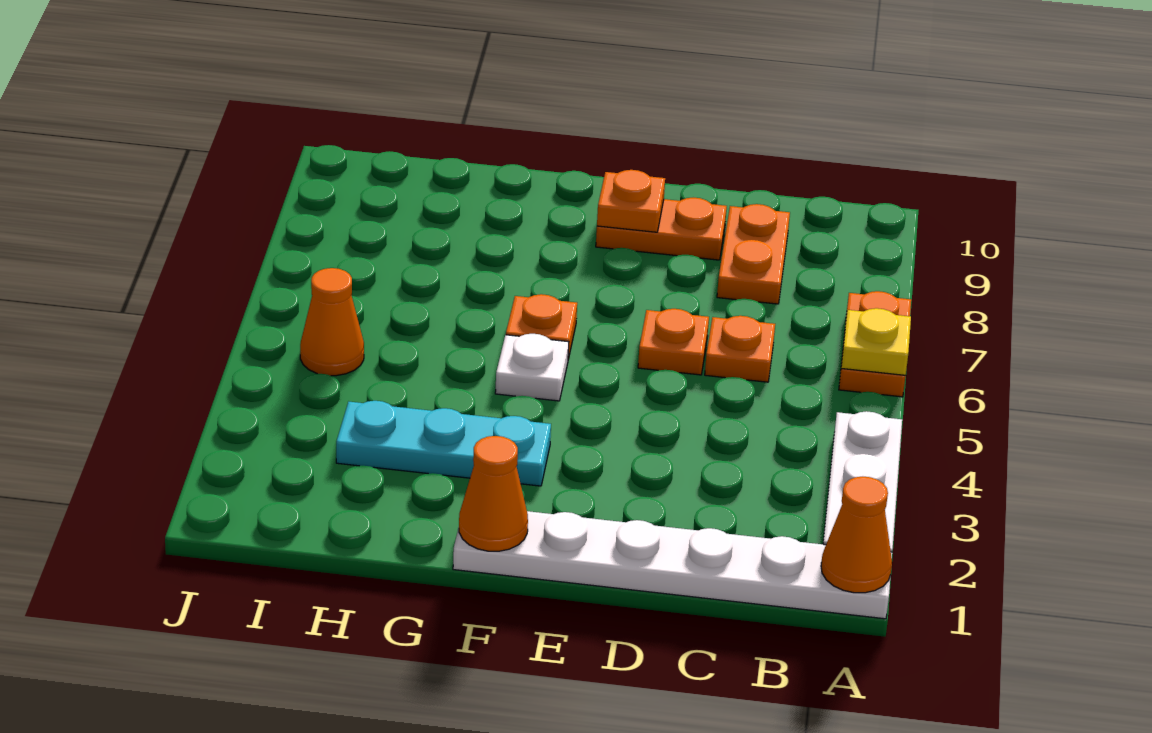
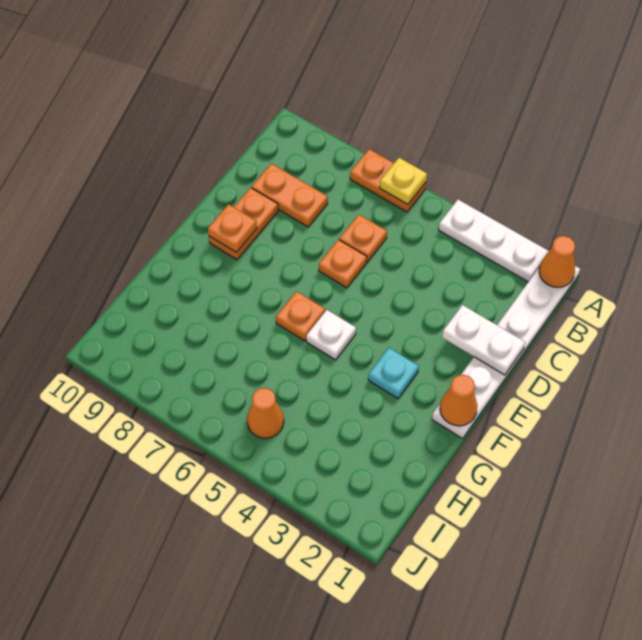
none -> white 1x2 plate [442,305,525,375]
cyan 1x3 plate [336,401,551,486] -> cyan 1x1 plate [368,348,419,399]

